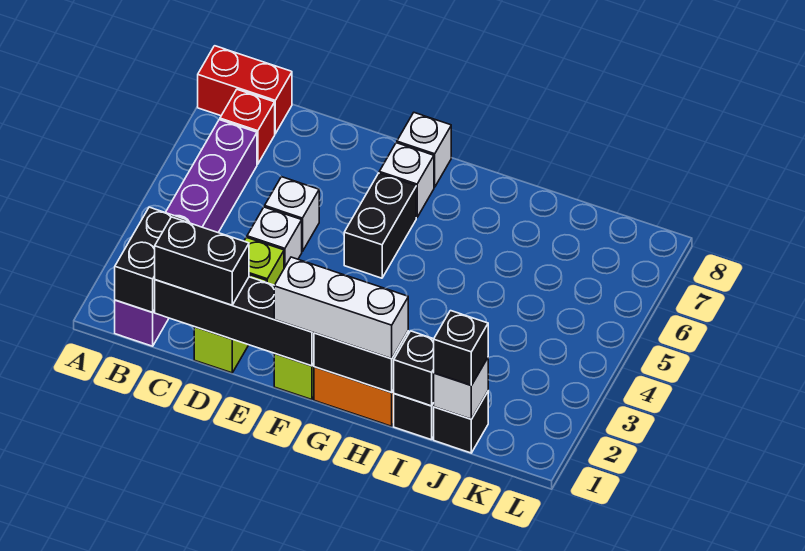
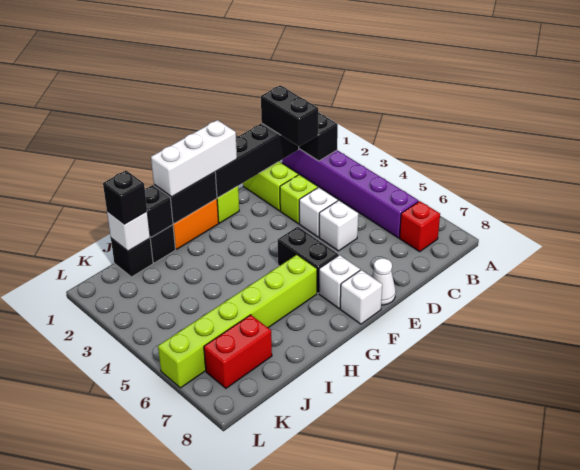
red 1x2 brick [198,46,292,134] -> red 1x2 brick moved to [204,315,272,388]
black 1x2 brick [155,217,249,305] -> black 1x2 brick turned to [261,85,318,146]
none -> white 1x1 cone [372,258,396,305]
none -> lime 1x6 brick [158,255,317,388]

